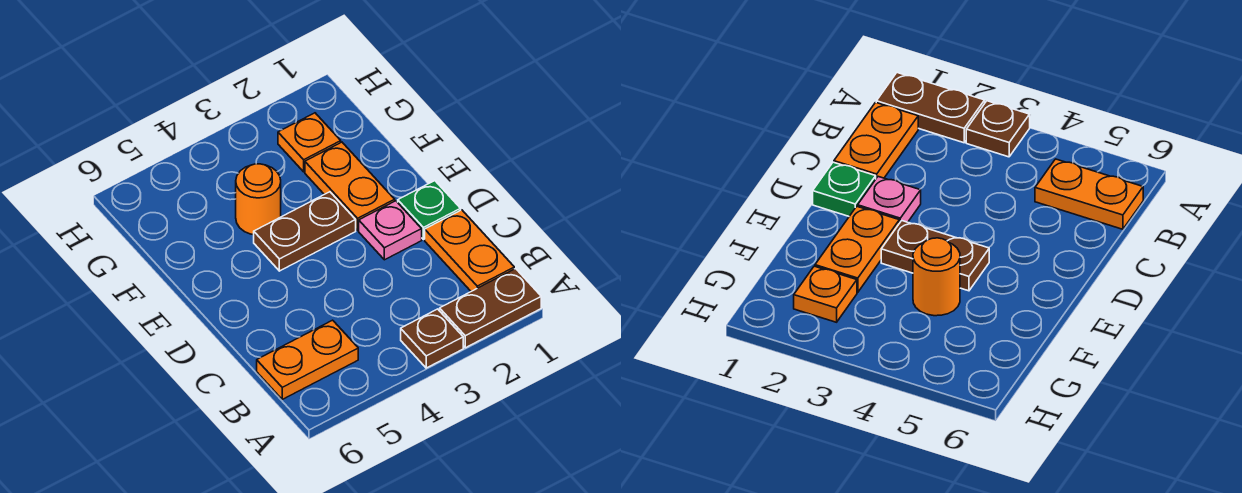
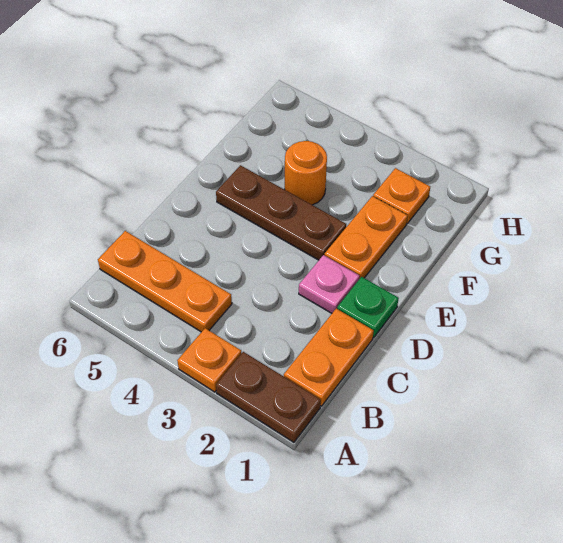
brown 1x1 plate [401,309,463,368] -> orange 1x1 plate [177,328,242,392]
orange 1x2 plate [257,320,358,399] -> orange 1x3 plate [98,231,232,332]
brown 1x2 plate [254,192,356,271] -> brown 1x3 plate [216,165,346,260]

